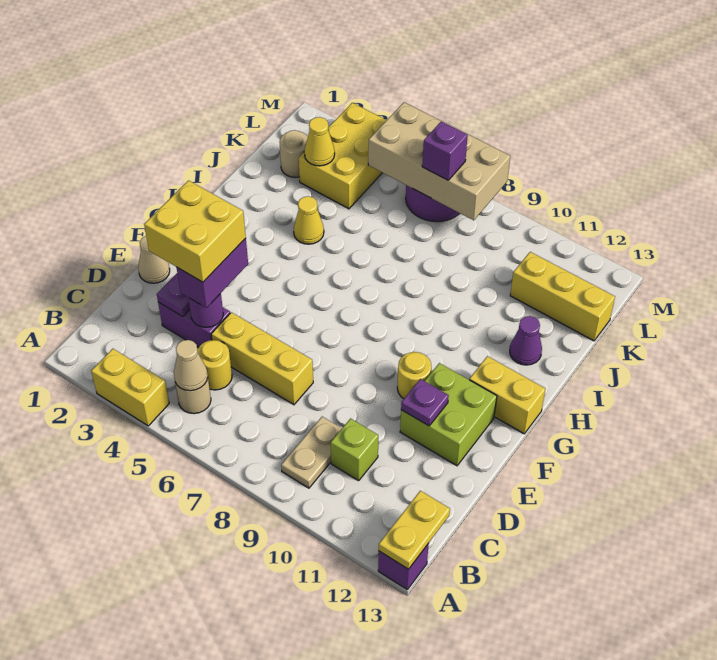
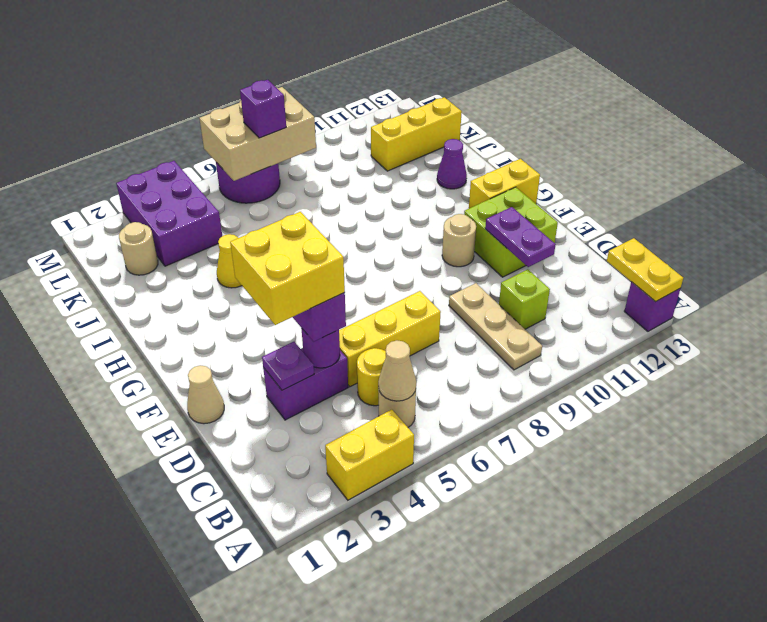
tan 1x2 plate [281,417,342,488] -> tan 1x3 plate [449,283,542,370]
purple 1x1 plate [401,379,449,426] -> purple 1x2 plate [485,207,556,267]
yellow 1x1 round brick [397,352,431,399] -> tan 1x1 round brick [442,214,476,267]
yellow 2x3 brick [299,103,387,209] -> purple 2x3 brick [116,161,222,266]
yellow 1x1 cone [304,117,335,166] -> none
tan 2x4 brick [368,102,510,220] -> tan 2x3 brick [199,87,316,181]

